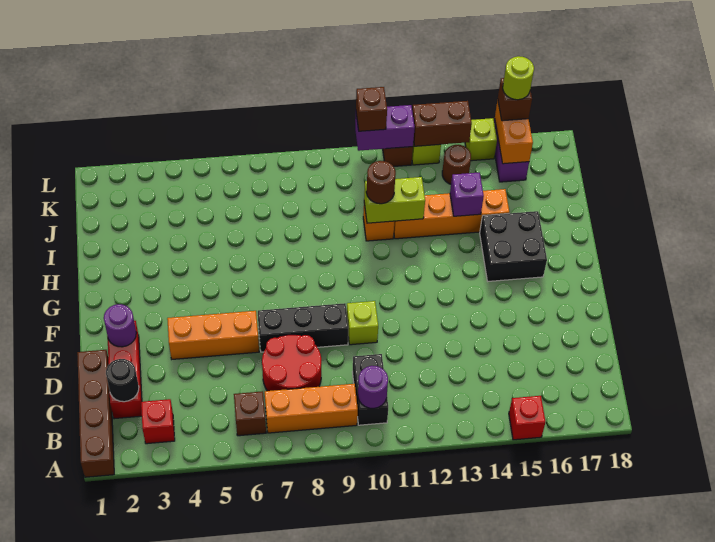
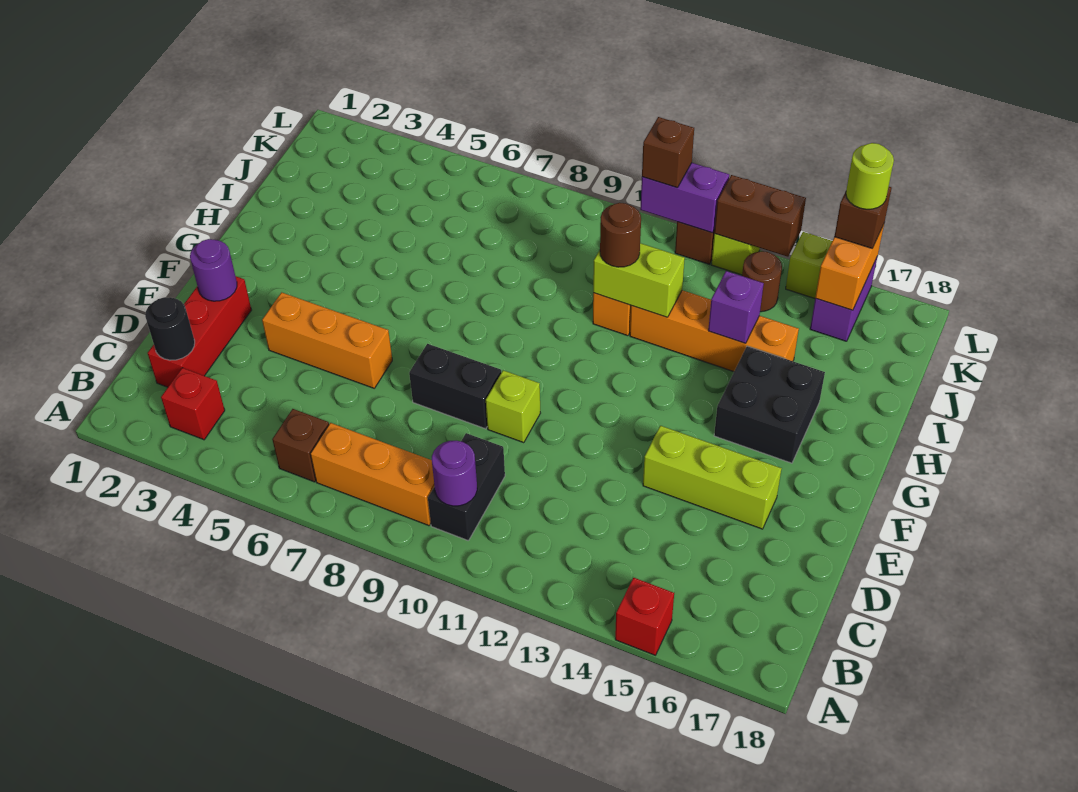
brown 1x4 brick [77,350,114,477] -> none
red 2x2 round brick [262,335,321,391] -> none
black 1x3 brick [258,303,348,352] -> black 1x2 brick [409,344,501,429]
none -> lime 1x3 brick [643,426,782,529]

